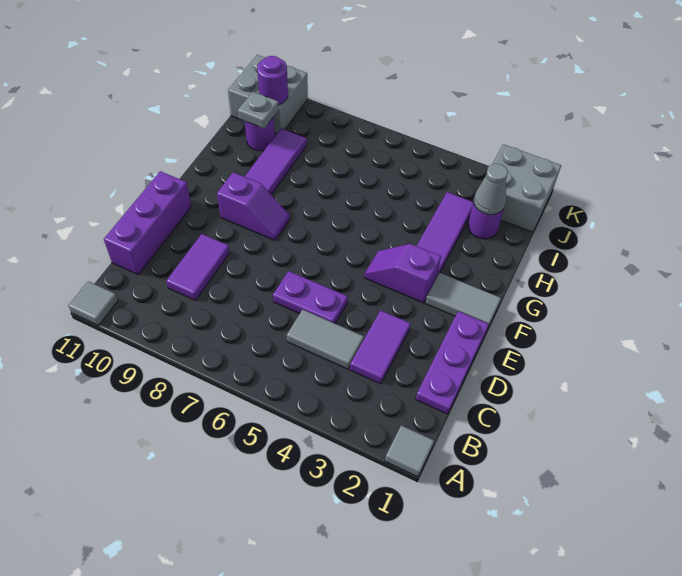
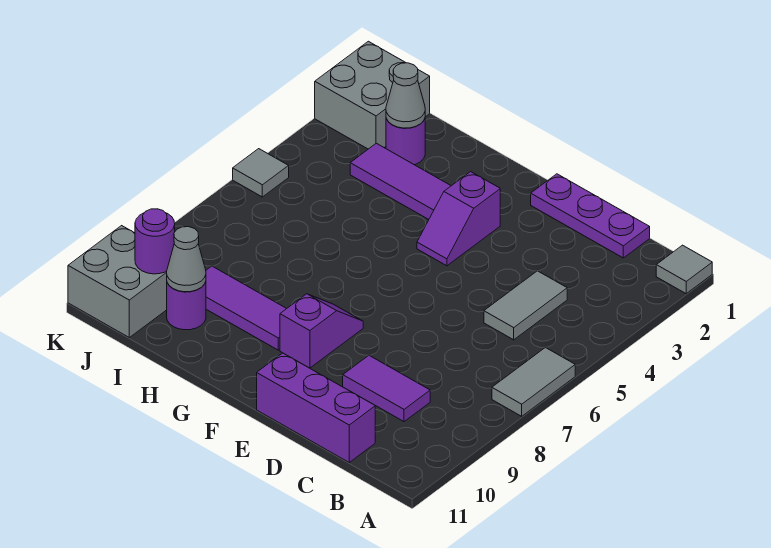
grey 1x1 tile [68,281,118,326] -> grey 1x1 tile moved to [233,149,289,197]
purple 1x2 tile [350,310,411,384] -> none
purple 1x2 plate [273,271,348,323] -> none
grey 1x2 tile [425,273,501,327] -> grey 1x2 tile moved to [492,347,575,416]
grey 1x1 plate [238,92,279,128] -> grey 1x1 cone [167,227,206,292]

